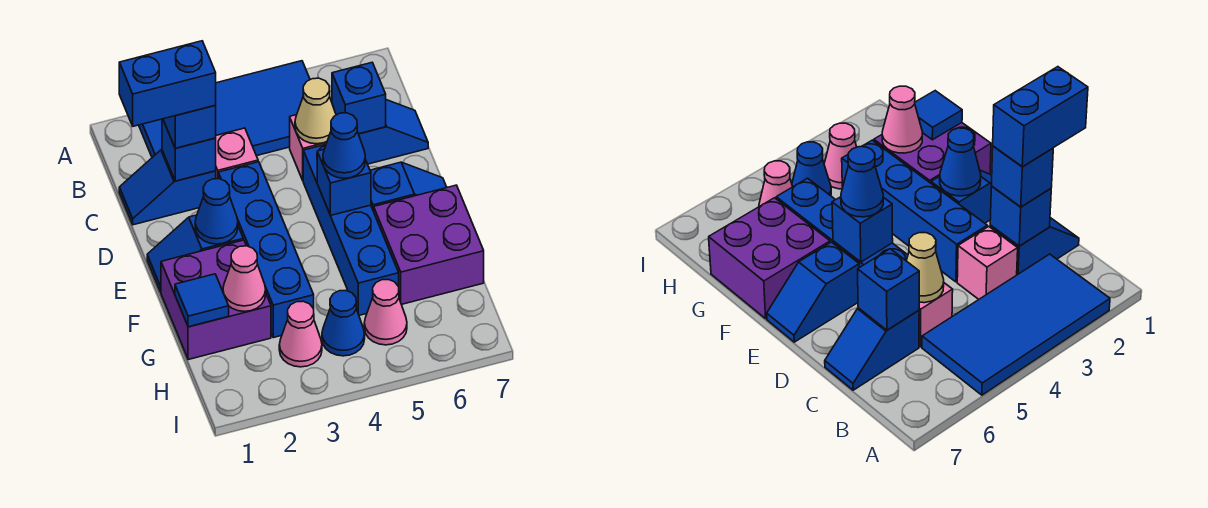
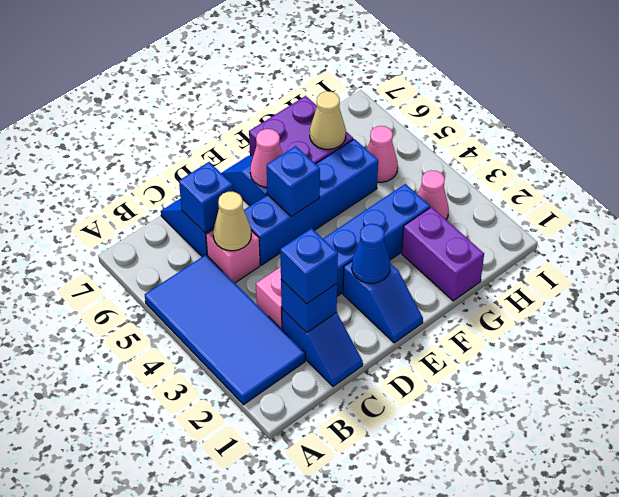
blue 1x2 brick [119,41,216,126] -> none
blue 1x1 cone [323,113,365,178] -> none
purple 2x2 brick [161,240,271,360] -> purple 1x2 brick [402,207,484,301]
blue 1x1 tile [175,274,229,327] -> none
pink 1x1 cone [223,246,266,311] -> pink 1x1 cone moved to [250,129,283,187]
none -> tan 1x1 cone [310,91,346,149]
blue 1x1 cone [322,290,365,356] -> none

